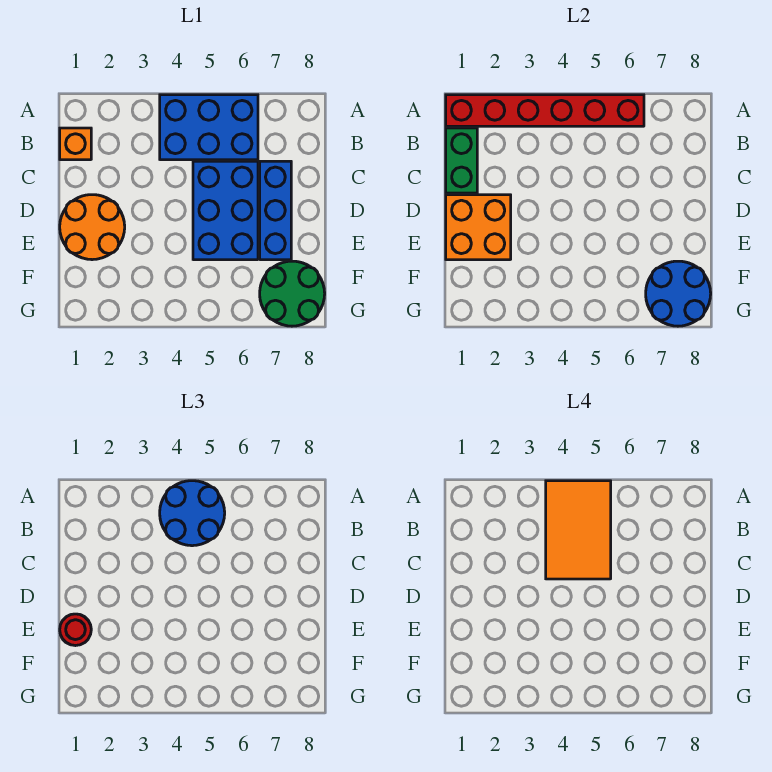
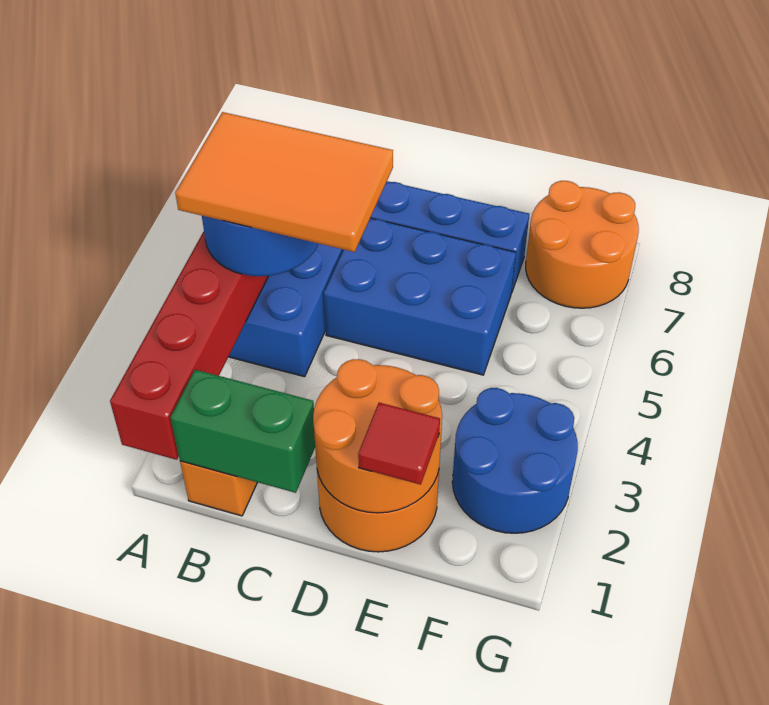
orange 2x2 brick [446,195,511,260] -> orange 2x2 round brick [313,359,442,513]
red 1x1 round brick [60,614,91,646] -> red 1x1 tile [358,403,440,485]
green 2x2 round brick [260,261,325,326] -> orange 2x2 round brick [526,181,639,308]
blue 2x2 round brick [646,261,711,326] -> blue 2x2 round brick moved to [452,388,578,533]

